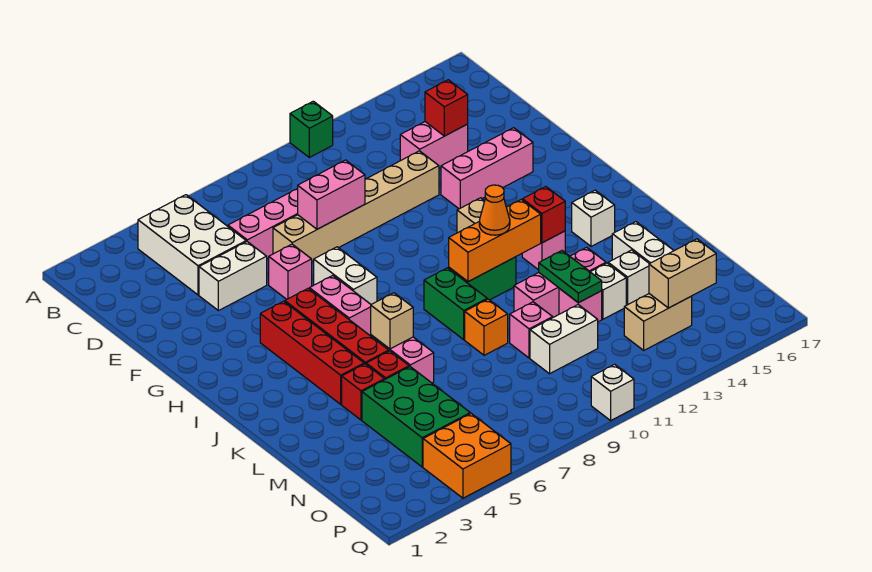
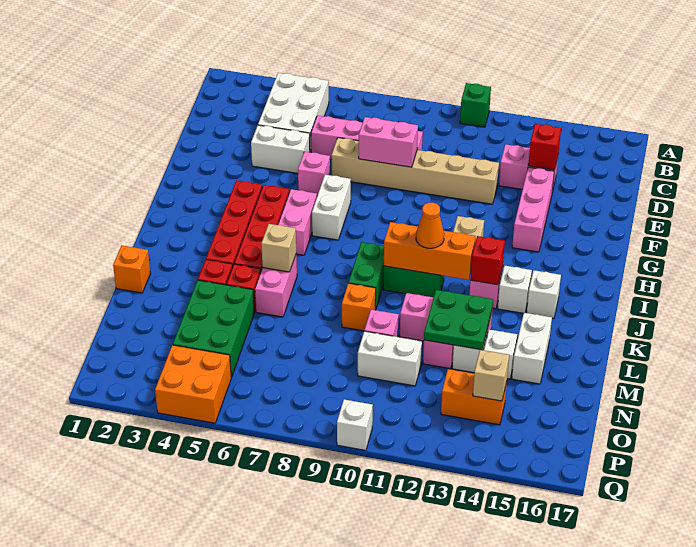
pink 1x3 brick [441,128,533,209] -> pink 1x3 brick turned to [512,167,554,252]
none -> white 1x1 brick [498,266,532,313]
none -> orange 1x1 brick [113,246,150,293]
green 1x2 plate [539,251,602,303] -> green 2x2 plate [424,290,493,350]
tan 1x2 brick [624,294,692,350] -> orange 1x2 brick [441,369,507,425]
tan 1x2 brick [649,239,716,308] -> tan 1x1 brick [473,350,509,401]

